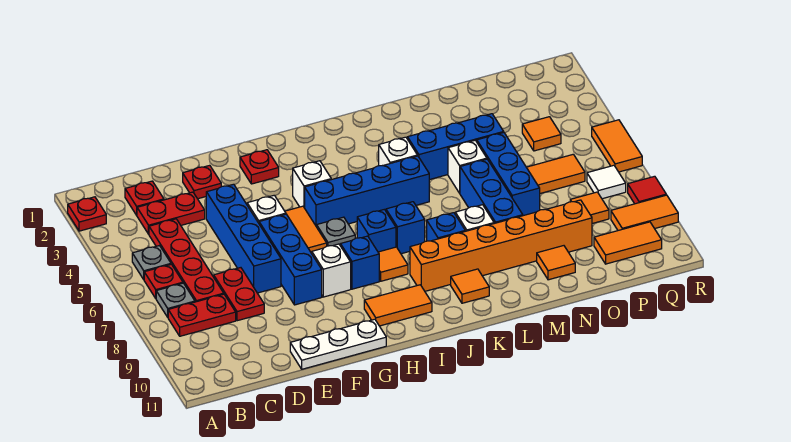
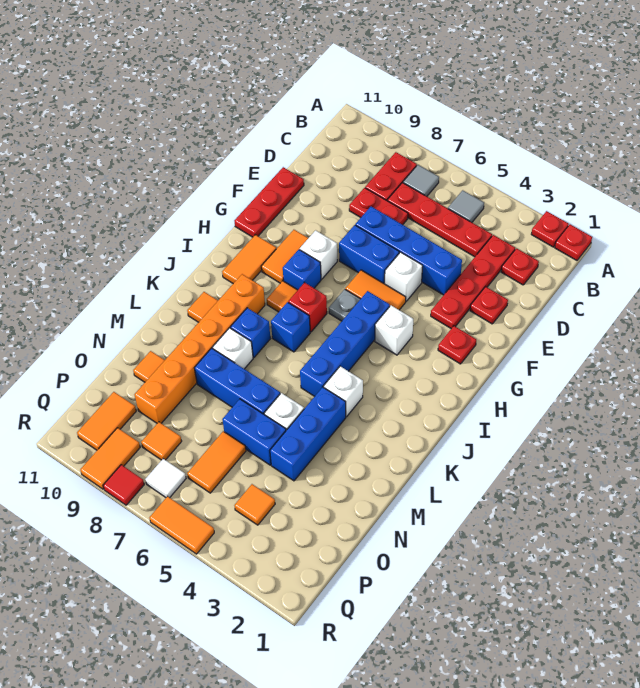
grey 1x1 plate [132,246,171,279] -> grey 1x1 tile [448,190,484,222]
red 1x1 plate [144,264,183,298] -> red 1x1 plate moved to [555,225,592,260]
grey 1x1 plate [156,283,195,317] -> grey 1x1 tile [403,165,439,196]
red 1x2 plate [137,192,205,234] -> red 1x4 plate [431,235,515,329]
white 1x3 plate [290,319,386,369] -> red 1x3 plate [235,167,304,237]
blue 1x3 brick [259,214,322,305] -> blue 1x2 brick [339,225,399,284]
none -> orange 1x2 tile [261,230,308,283]
blue 1x1 brick [357,209,396,252] -> red 1x1 brick [288,282,327,332]
blue 1x3 brick [477,133,540,216] -> blue 1x2 brick [222,399,286,465]

